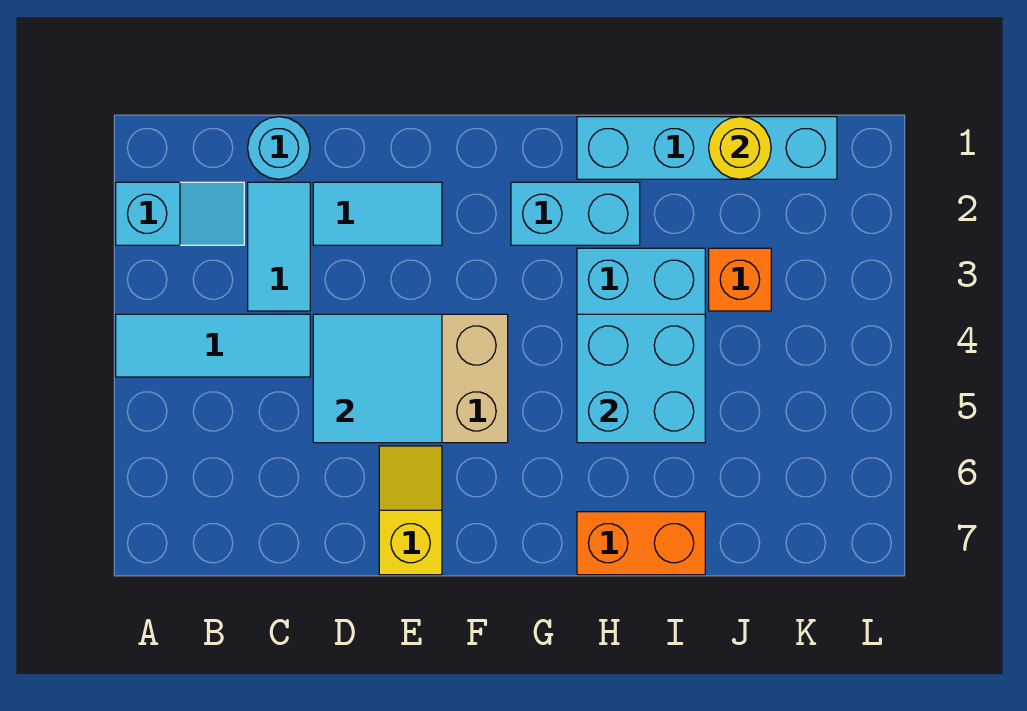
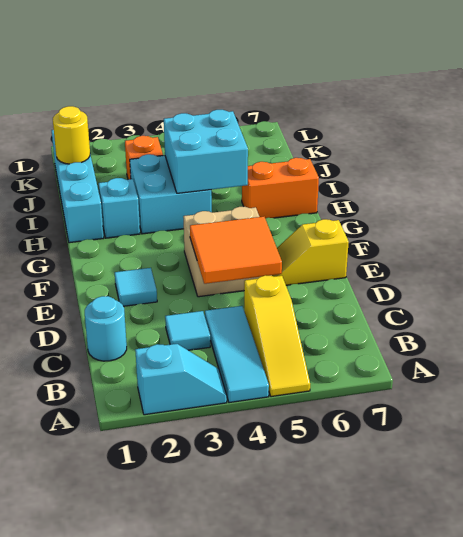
cyan 1x2 slope [116,182,244,245] -> cyan 1x2 slope turned to [135,344,227,415]
none -> yellow 1x3 slope [244,275,310,397]
cyan 1x2 tile [248,182,310,311] -> cyan 1x1 tile [165,311,210,350]
cyan 1x2 tile [313,182,442,245] -> cyan 1x1 tile [115,268,157,306]
cyan 2x2 tile [313,314,442,443] -> orange 2x2 tile [190,217,282,284]
cyan 1x2 brick [511,182,640,245] -> cyan 1x1 brick [99,178,140,238]
orange 1x2 brick [577,512,705,575] -> orange 1x2 brick turned to [242,158,319,218]

